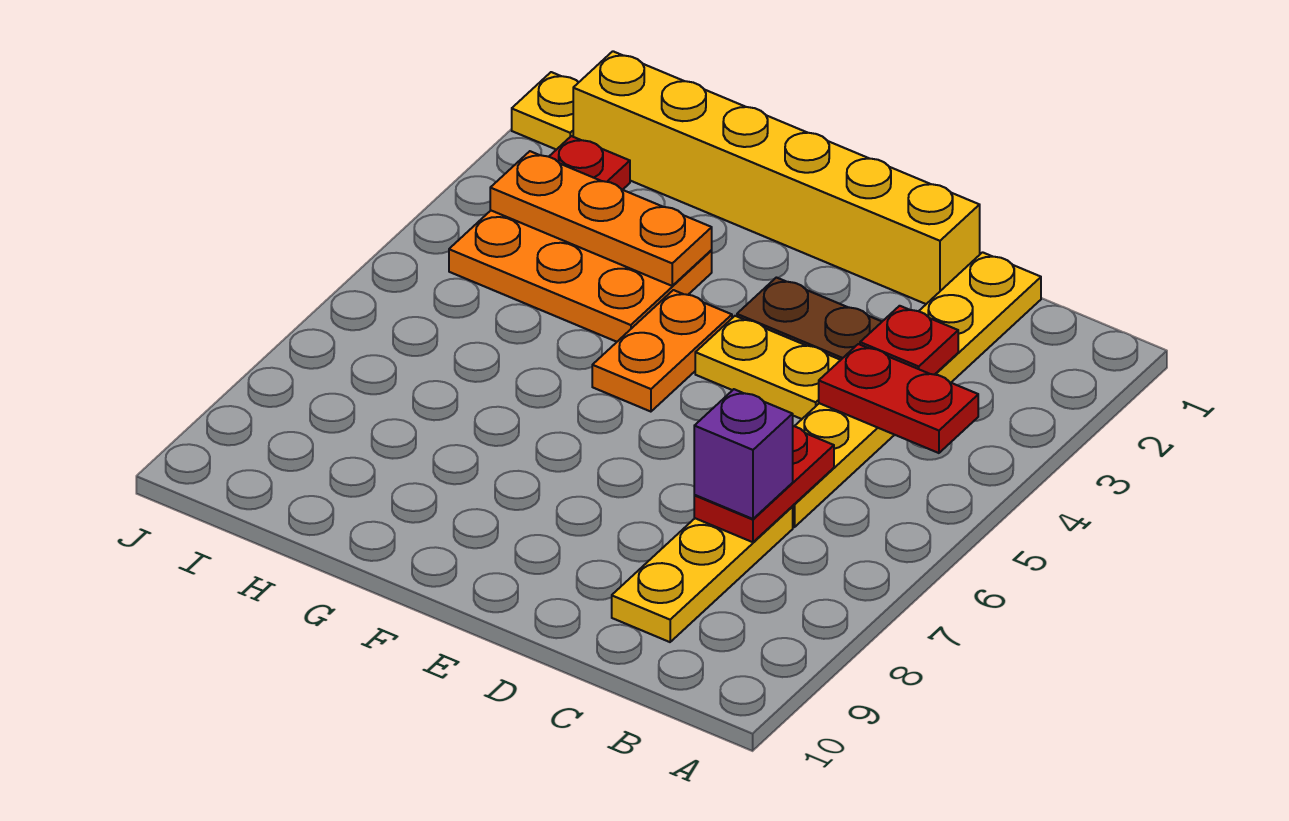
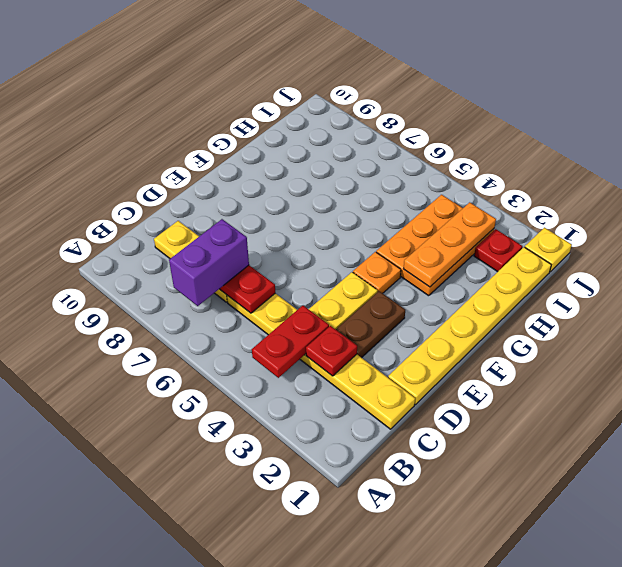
purple 1x1 brick [694,389,793,519] -> purple 1x2 brick [169,219,249,306]
yellow 1x6 brick [573,51,980,304] -> yellow 1x6 plate [388,247,551,405]
orange 1x2 plate [592,290,732,412] -> orange 1x1 plate [353,252,401,293]

